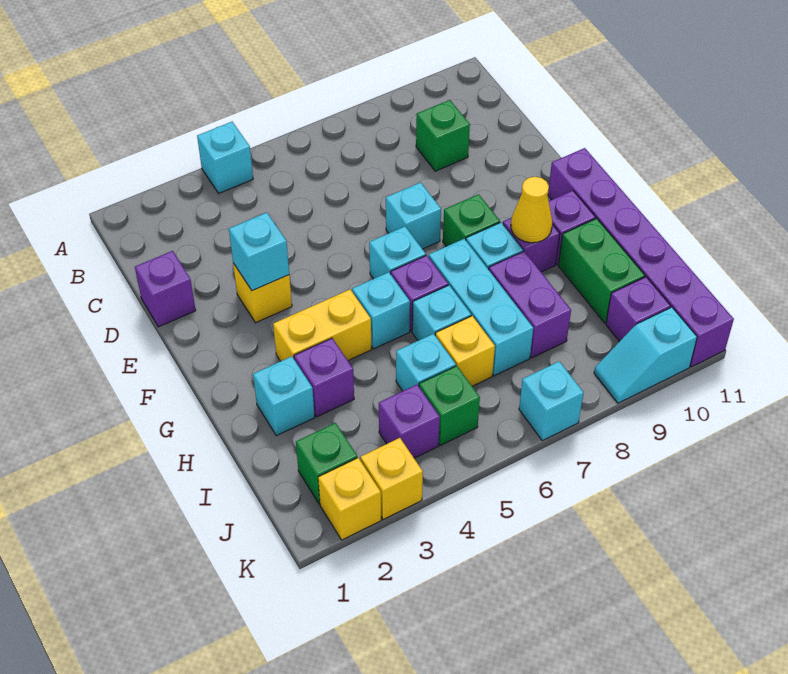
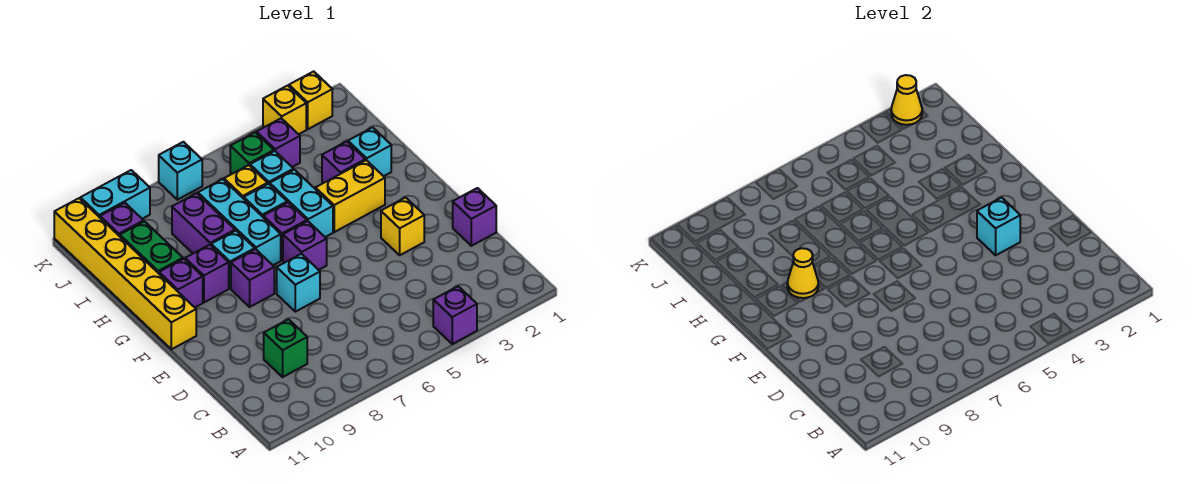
cyan 1x1 brick [197,122,253,193] -> purple 1x1 brick [433,286,477,344]
cyan 1x1 brick [369,226,426,279] -> purple 1x1 brick [283,221,327,270]
green 1x1 brick [443,194,500,246] -> purple 1x1 brick [231,249,274,307]
purple 1x6 brick [548,148,734,367] -> yellow 1x6 brick [54,198,196,349]
cyan 1x1 brick [352,272,410,349] -> cyan 1x2 brick [270,170,333,237]
green 1x1 brick [296,423,357,504] -> none
none -> yellow 1x1 cone [891,75,922,125]
cyan 1x2 slope [594,307,697,403] -> cyan 1x2 brick [80,170,150,219]

